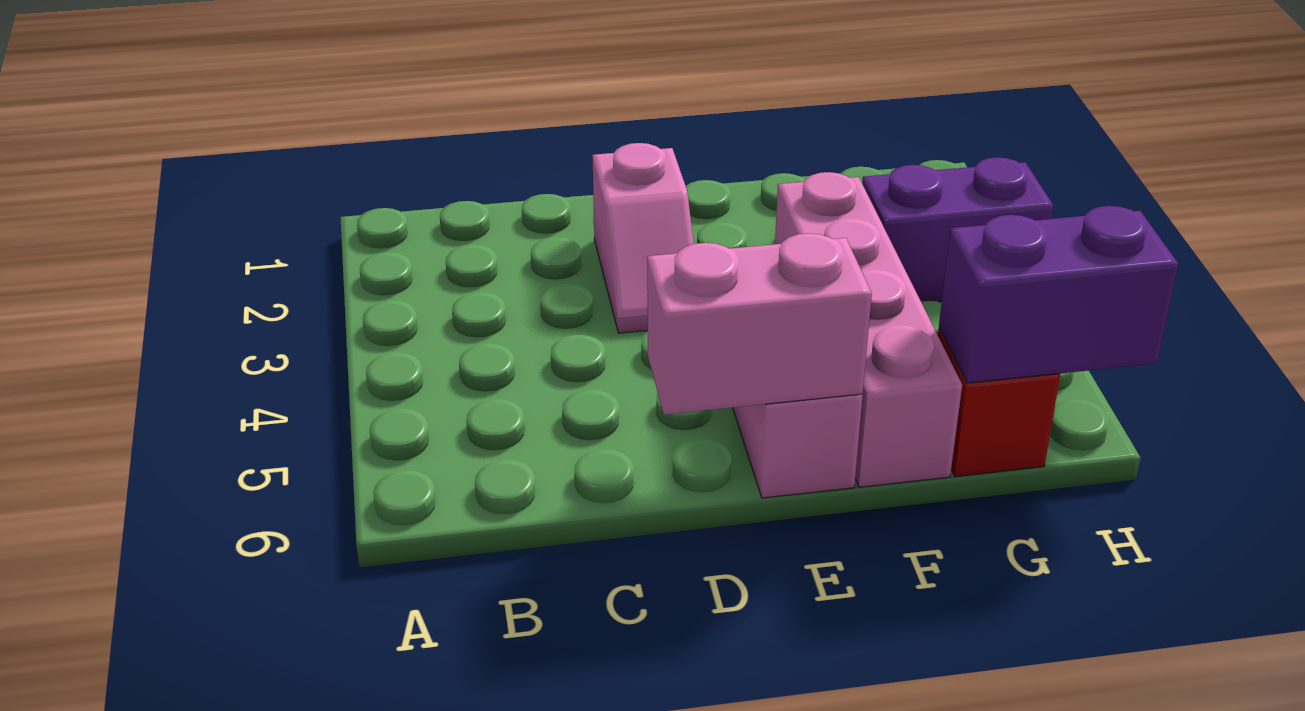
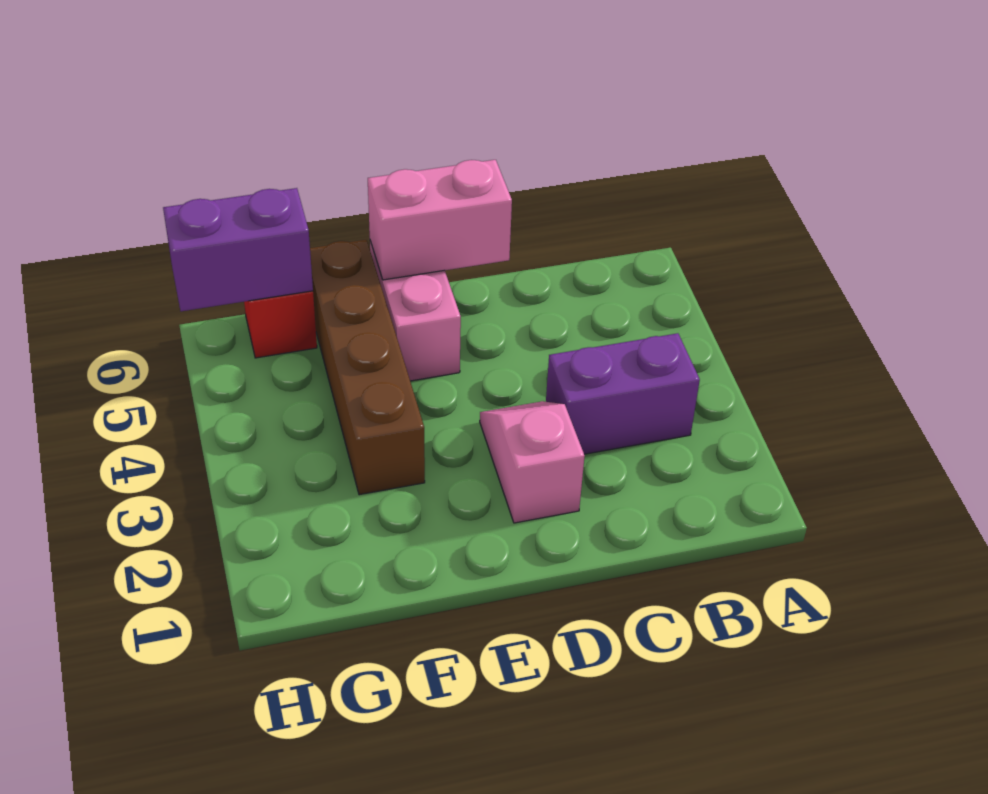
pink 1x4 brick [775,172,962,487] -> brown 1x4 brick [310,240,425,495]
purple 1x2 brick [862,157,1053,302] -> purple 1x2 brick moved to [546,333,700,454]

